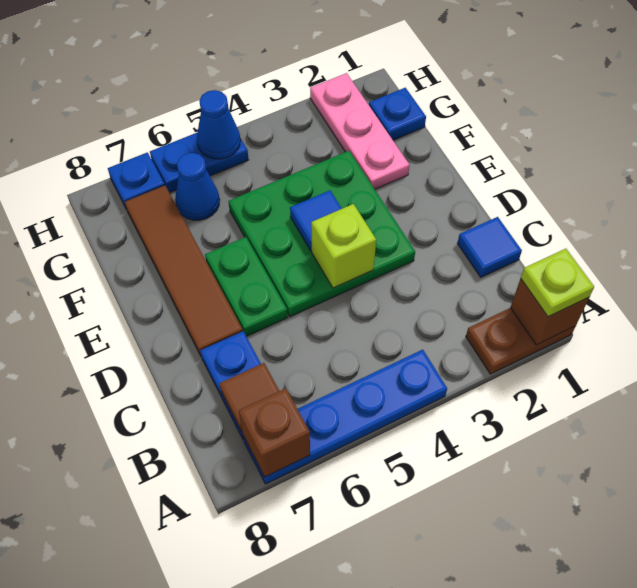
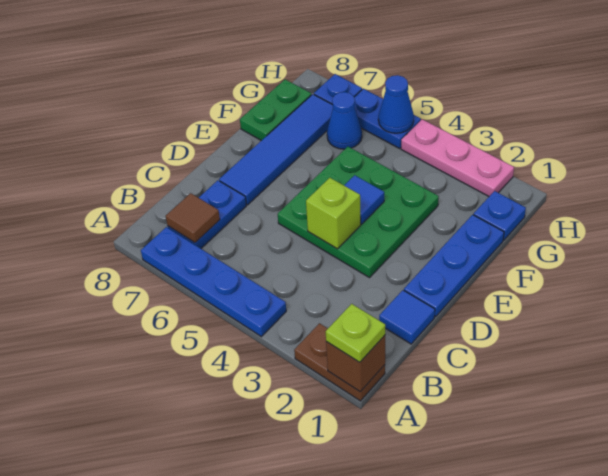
brown 1x1 brick [239,388,310,477] -> none
none -> blue 1x3 plate [404,215,504,317]
green 1x2 plate [205,237,288,336] -> green 1x2 plate moved to [240,79,311,141]
brown 1x4 tile [125,186,243,356] -> blue 1x4 tile [219,94,333,205]
pink 1x3 plate [310,73,410,189] -> pink 1x3 plate turned to [401,119,514,196]

